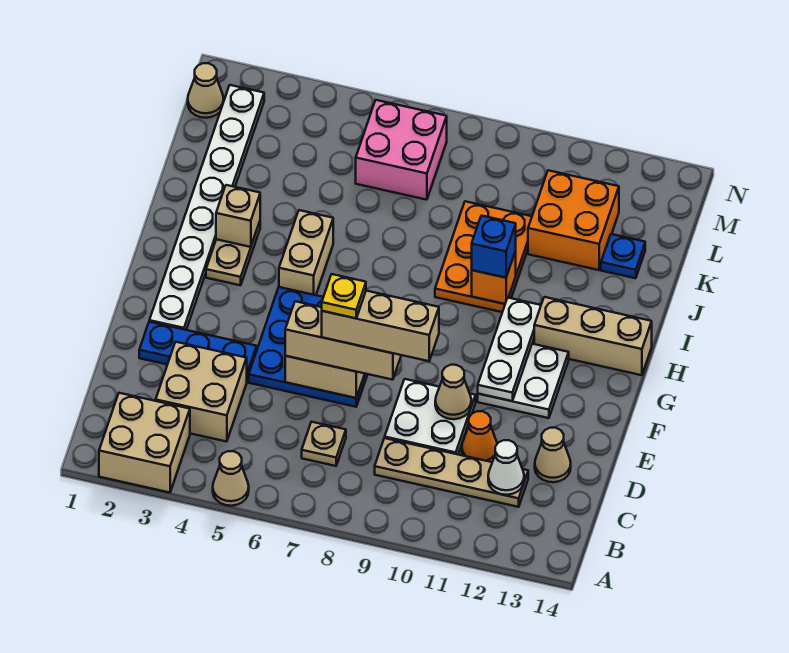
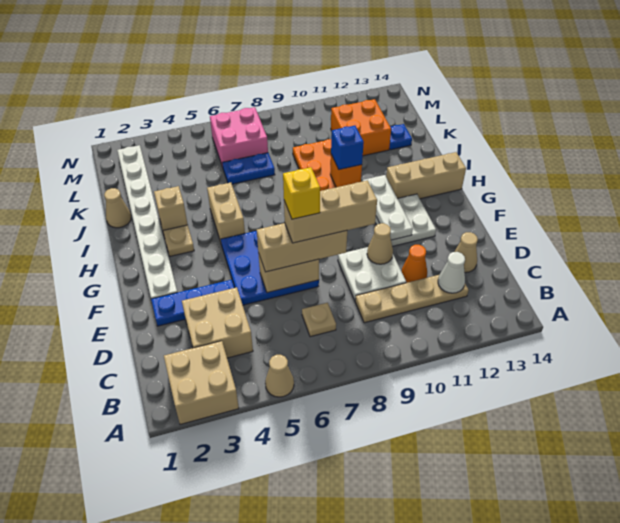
yellow 1x1 plate [322,274,366,318] -> yellow 1x1 brick [283,167,320,219]
none -> blue 1x2 plate [222,153,275,184]
tan 1x1 cone [188,63,224,118] -> tan 1x1 cone moved to [104,188,131,228]

